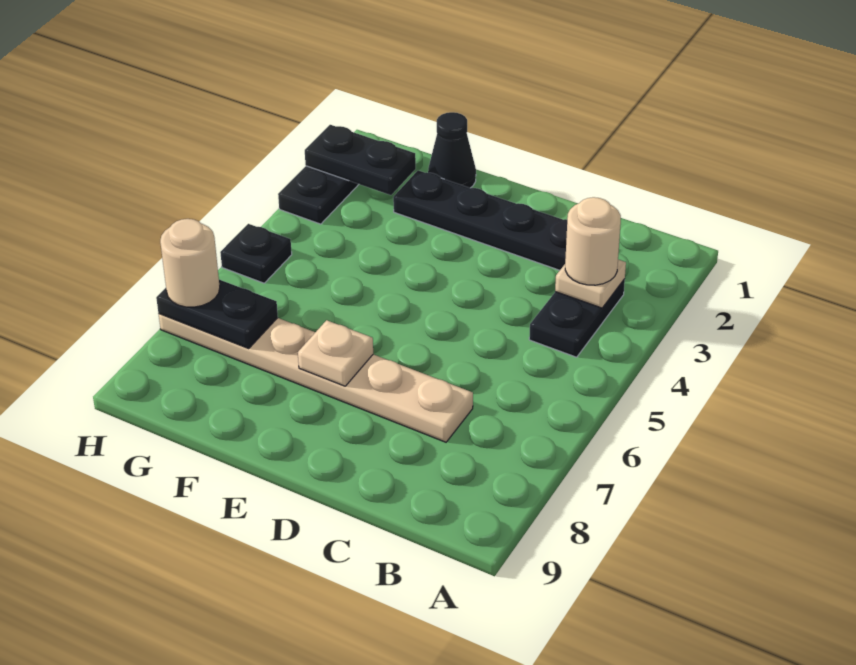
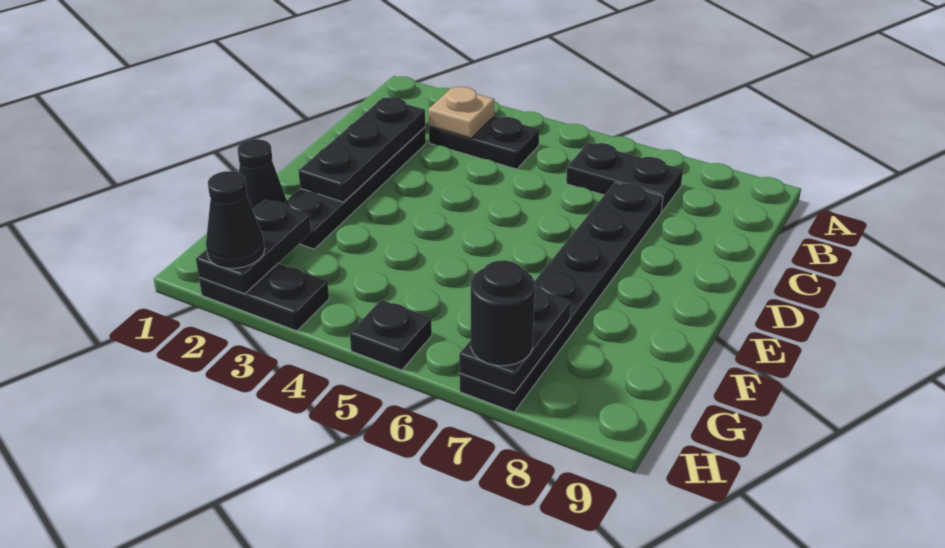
tan 1x1 round brick [565,197,621,285] -> none
none -> black 1x2 plate [566,143,683,212]
none -> black 1x3 plate [298,97,425,202]
tan 1x6 plate [159,314,473,442] -> black 1x6 plate [460,182,663,412]
tan 1x1 plate [298,320,373,386] -> none
none -> black 1x1 cone [206,171,265,268]
tan 1x1 round brick [160,219,220,307] -> black 1x1 round brick [471,260,535,366]

